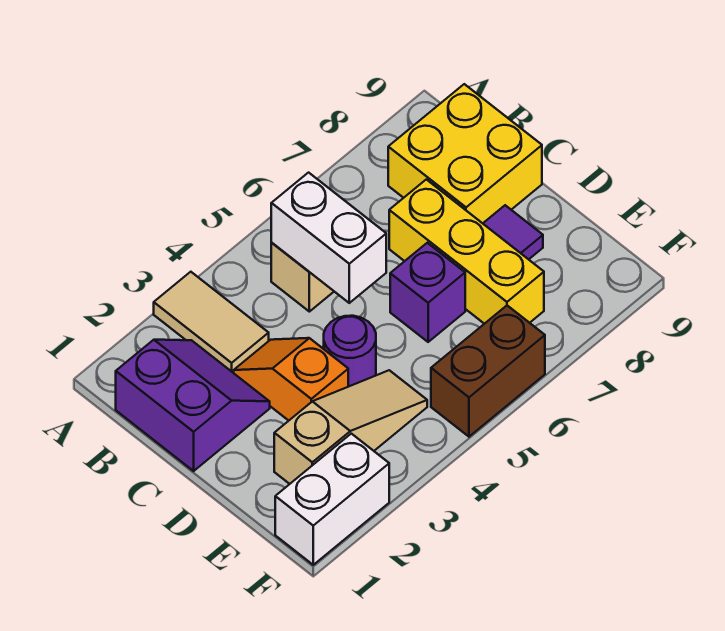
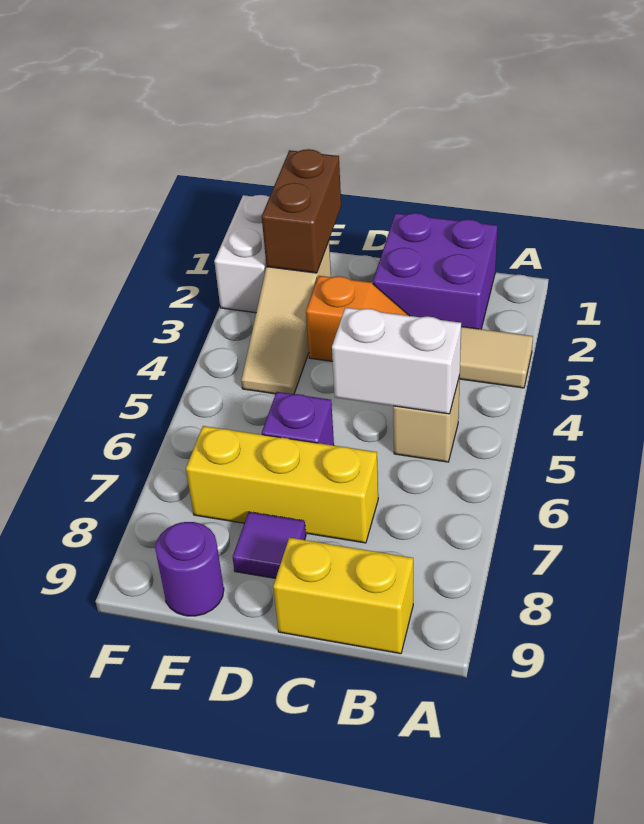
purple 2x2 slope [116,340,270,471] -> purple 2x2 brick [373,213,497,329]
yellow 2x2 brick [388,84,542,223] -> yellow 1x2 brick [273,538,413,654]
purple 1x1 round brick [324,316,376,387] -> purple 1x1 round brick moved to [155,522,224,616]
brown 1x2 brick [431,306,545,437] -> brown 1x2 brick moved to [262,149,341,273]

